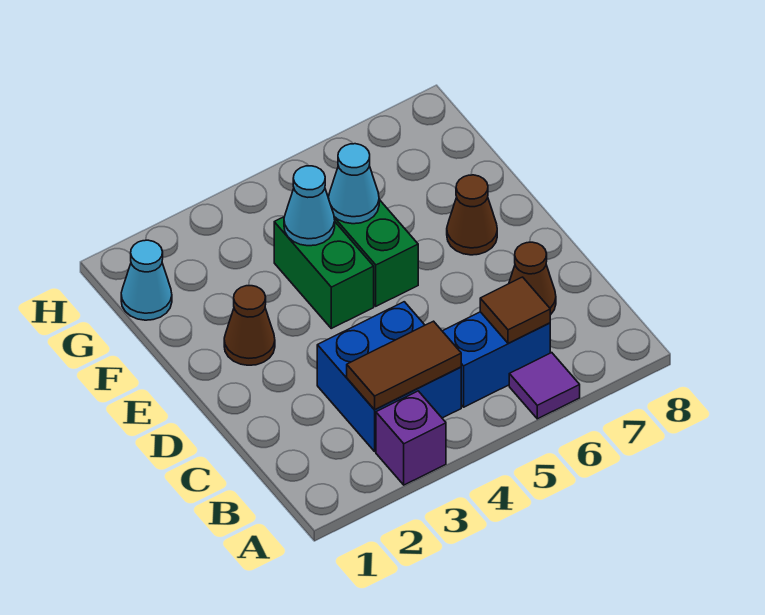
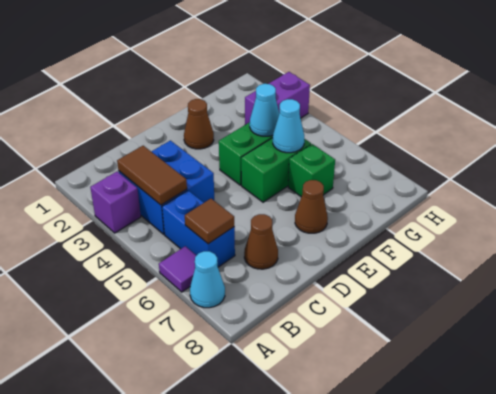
none -> green 1x1 brick [288,144,335,197]
cyan 1x1 cone [121,240,172,320] -> cyan 1x1 cone moved to [190,251,225,308]
none -> purple 1x2 brick [245,72,310,125]

